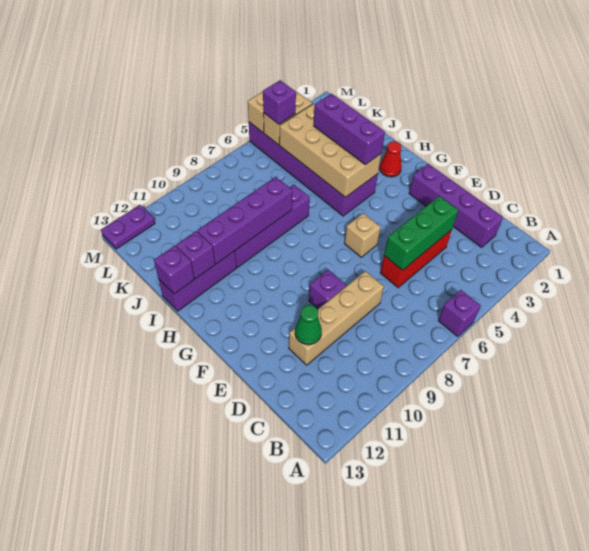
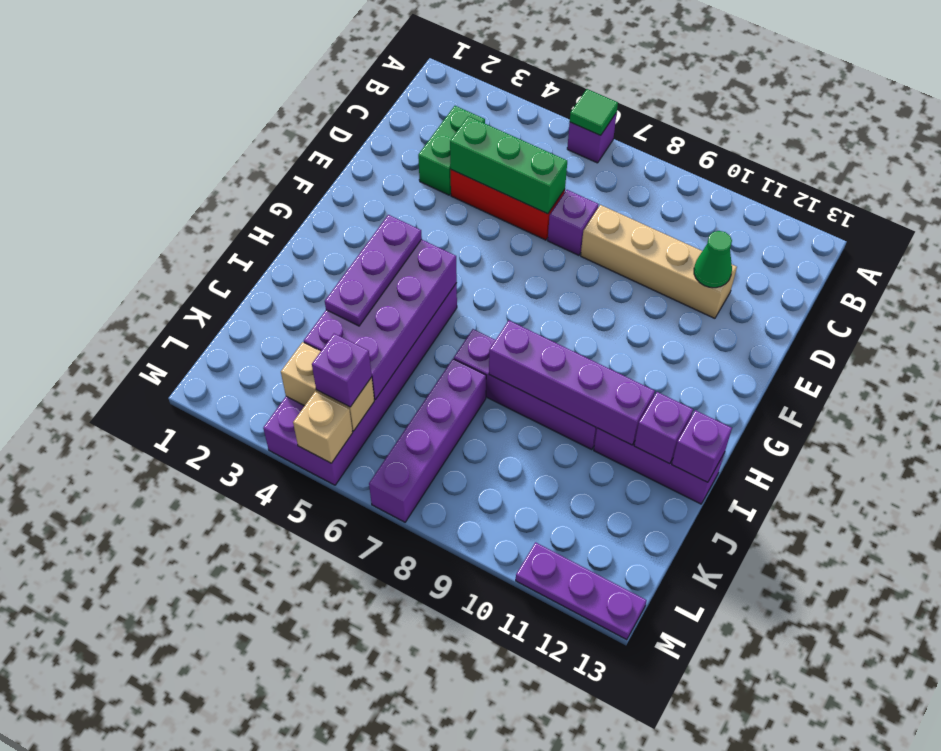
none -> green 1x1 tile [570,89,618,135]
purple 1x4 brick [409,164,503,247] -> purple 1x4 brick moved to [369,359,486,522]
none -> green 1x2 brick [418,106,485,195]
purple 1x1 brick [309,270,346,309] -> purple 1x1 brick moved to [548,190,599,255]
tan 1x1 brick [344,213,381,257] -> none
red 1x1 cone [380,141,402,177] -> none
tan 2x4 brick [279,104,381,197] -> purple 2x4 brick [304,239,457,400]
purple 1x3 brick [314,94,385,165] -> purple 1x3 plate [325,215,422,326]
purple 1x2 plate [101,205,155,249] -> purple 1x3 plate [516,542,647,640]

